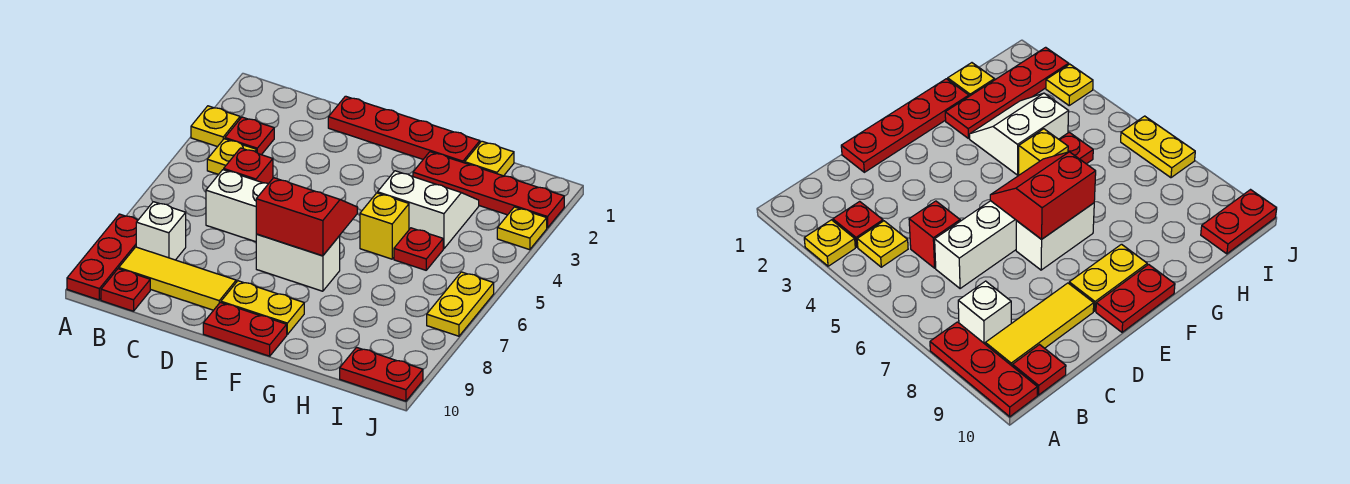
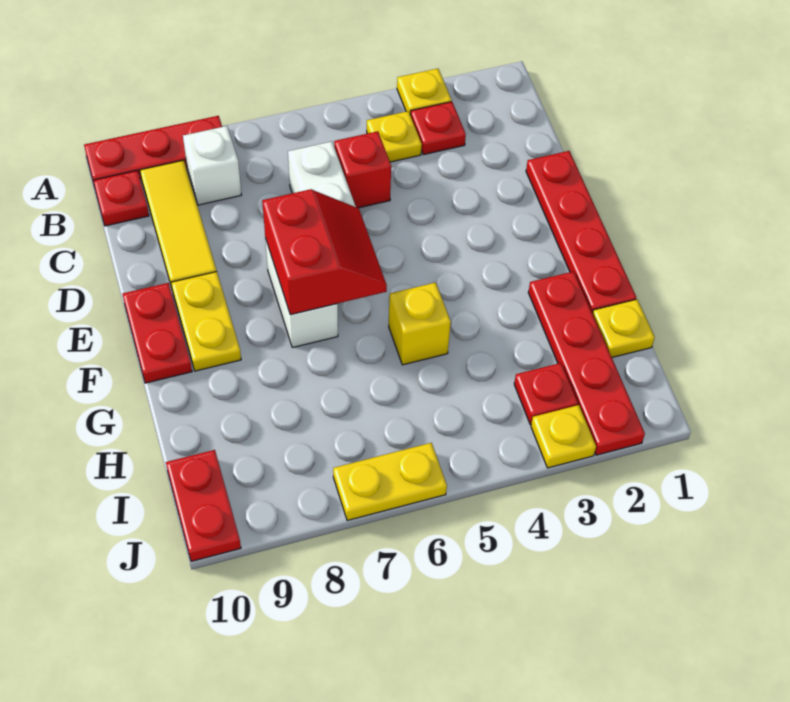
white 2x2 slope [378,171,479,249] -> none
red 1x1 plate [394,228,443,270] -> red 1x1 plate moved to [514,363,578,425]

